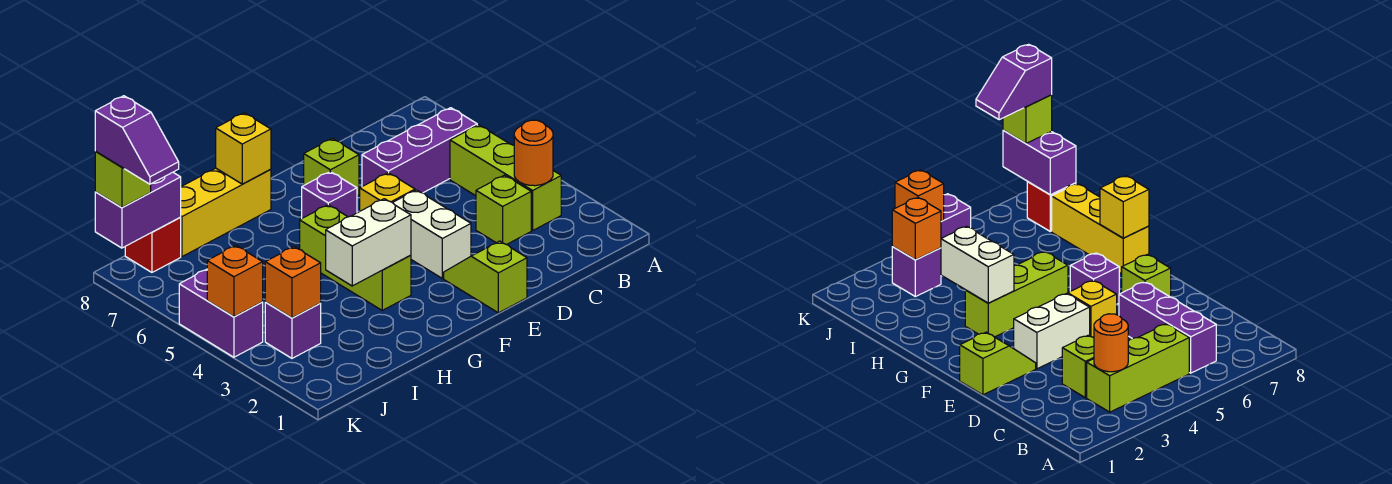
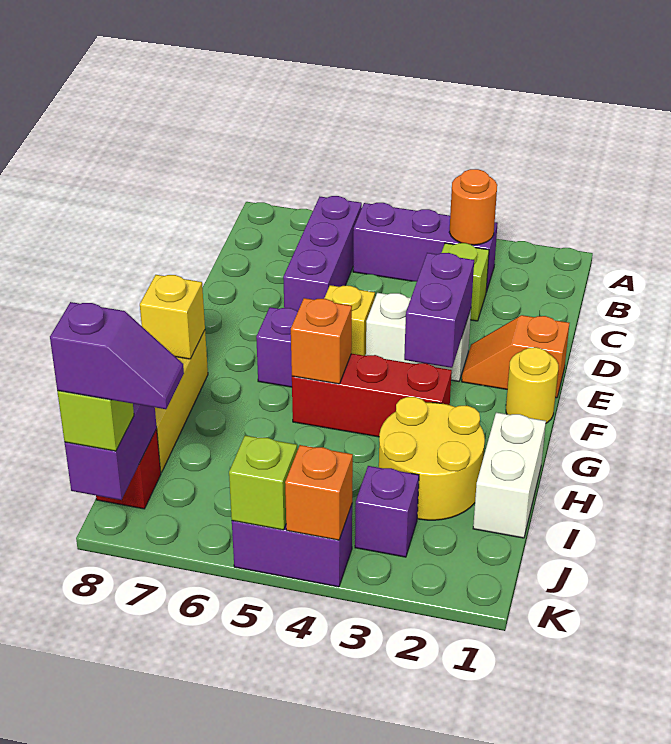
lime 1x3 brick [450,125,561,230] -> purple 1x3 brick [353,203,498,292]
lime 1x2 slope [444,241,527,313] -> orange 1x2 slope [462,315,570,398]
none -> purple 1x2 brick [404,253,474,368]
lime 1x1 brick [304,138,359,196] -> lime 1x1 brick moved to [229,435,297,530]
none -> yellow 1x1 round brick [506,347,558,423]
lime 1x3 brick [300,205,411,310] -> red 1x3 brick [292,354,452,437]
white 1x2 brick [326,199,411,286] -> white 1x2 brick moved to [473,413,546,538]
none -> yellow 2x2 round brick [379,397,485,520]
orange 1x1 brick [265,247,321,318] -> orange 1x1 brick moved to [291,298,352,384]

